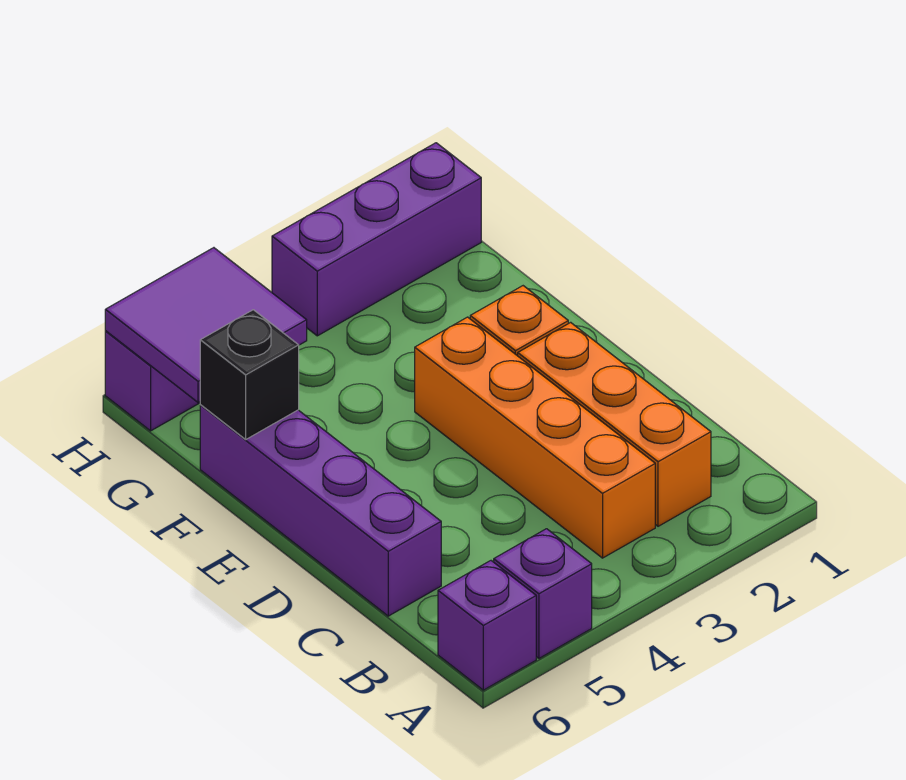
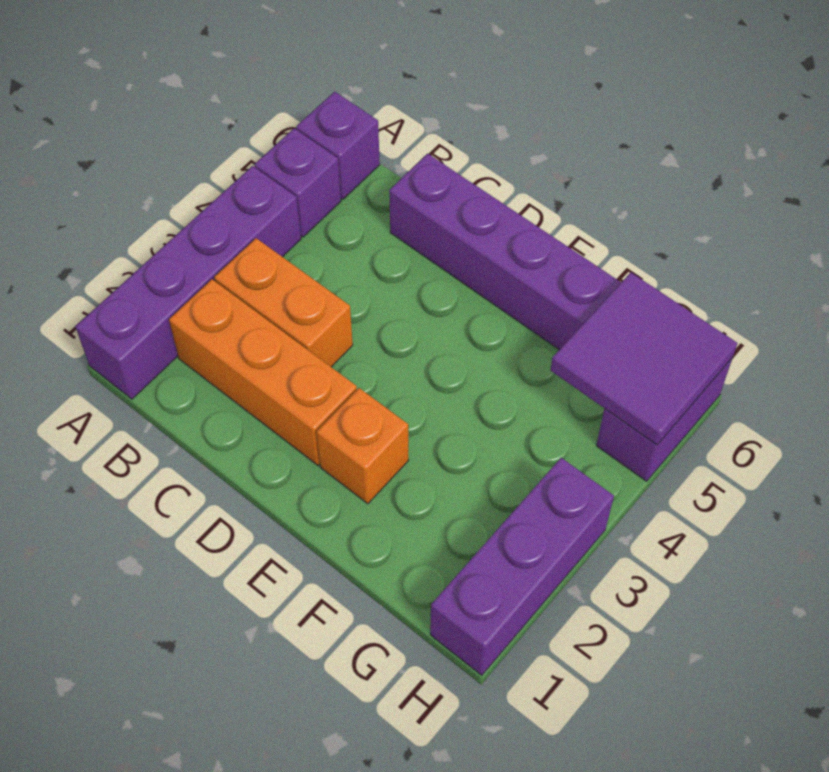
none -> purple 1x4 brick [75,166,301,399]
orange 1x4 brick [415,317,655,558] -> orange 1x2 brick [214,238,353,367]
black 1x1 brick [200,310,299,439] -> none

